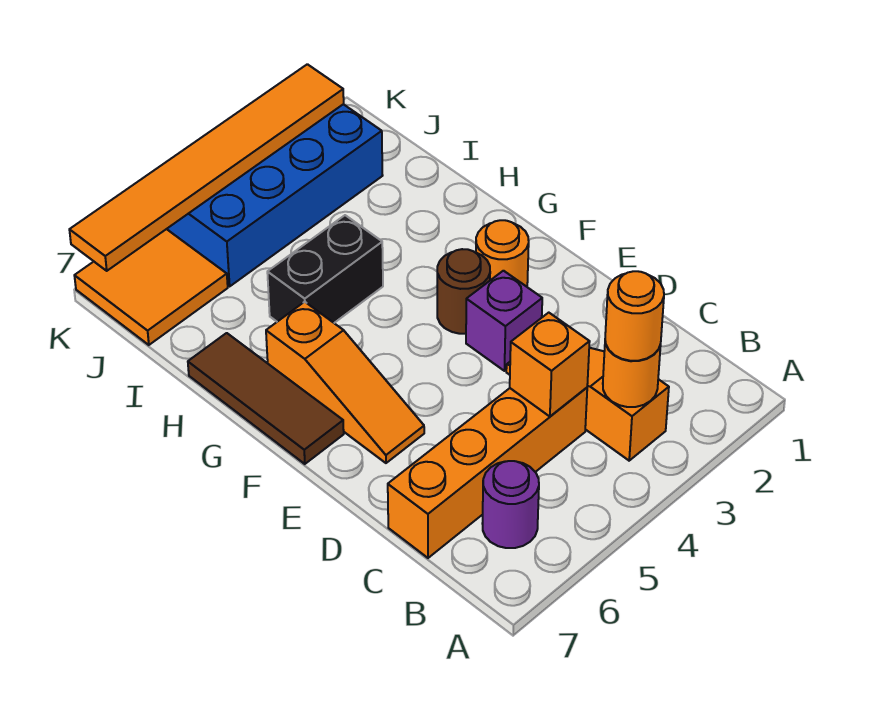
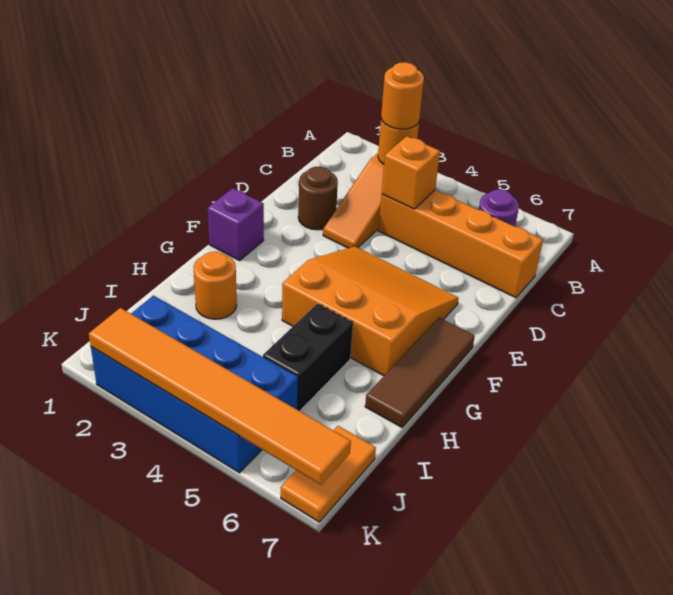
purple 1x1 brick [466,271,542,371] -> purple 1x1 brick moved to [208,188,264,261]
orange 1x3 slope [266,302,424,463] -> orange 3x3 slope [282,247,458,376]
orange 1x1 round brick [476,220,529,287] -> orange 1x1 round brick moved to [194,252,237,319]
brown 1x1 round brick [437,249,490,334] -> brown 1x1 round brick moved to [298,166,338,230]
black 1x2 brick [267,215,383,323] -> black 1x2 brick turned to [263,304,353,411]
orange 2x2 tile [74,229,228,345] -> orange 1x2 tile [281,426,376,522]

